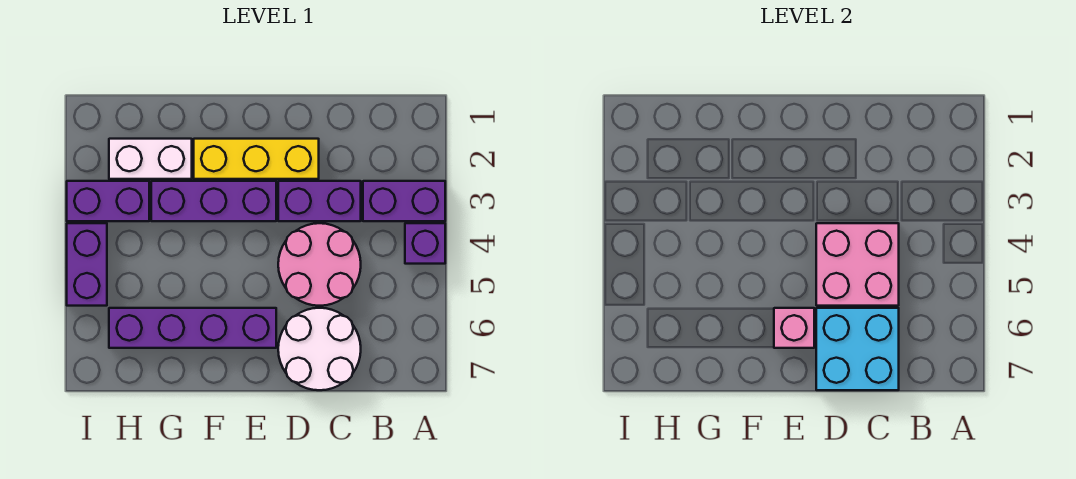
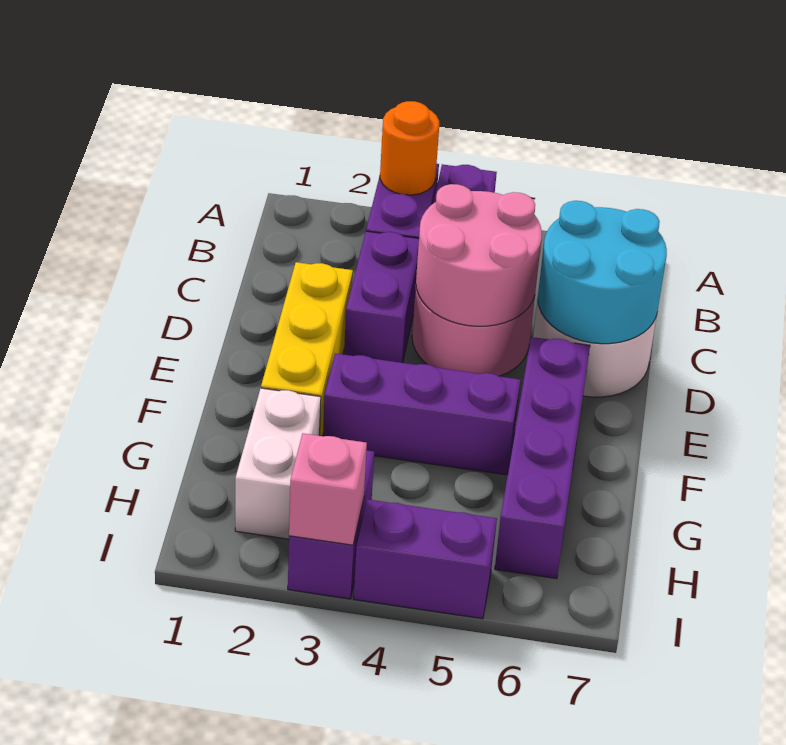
none -> orange 1x1 round brick [380,101,439,195]
pink 2x2 brick [816,223,899,306] -> pink 2x2 round brick [416,184,542,326]
cyan 2x2 brick [816,308,899,390] -> cyan 2x2 round brick [538,201,667,344]
purple 1x3 brick [151,181,276,221] -> purple 1x3 brick turned to [323,353,520,475]
pink 1x1 brick [774,308,814,348] -> pink 1x1 brick moved to [289,433,367,545]

